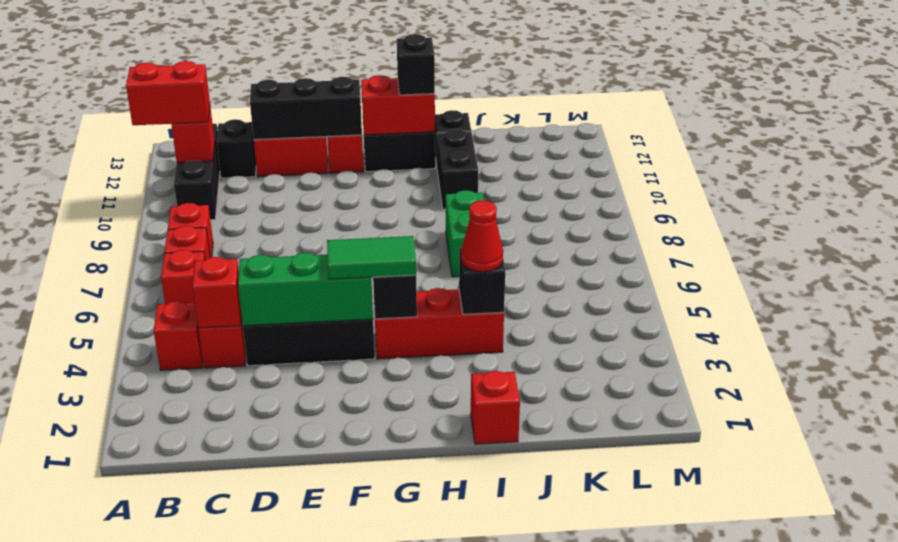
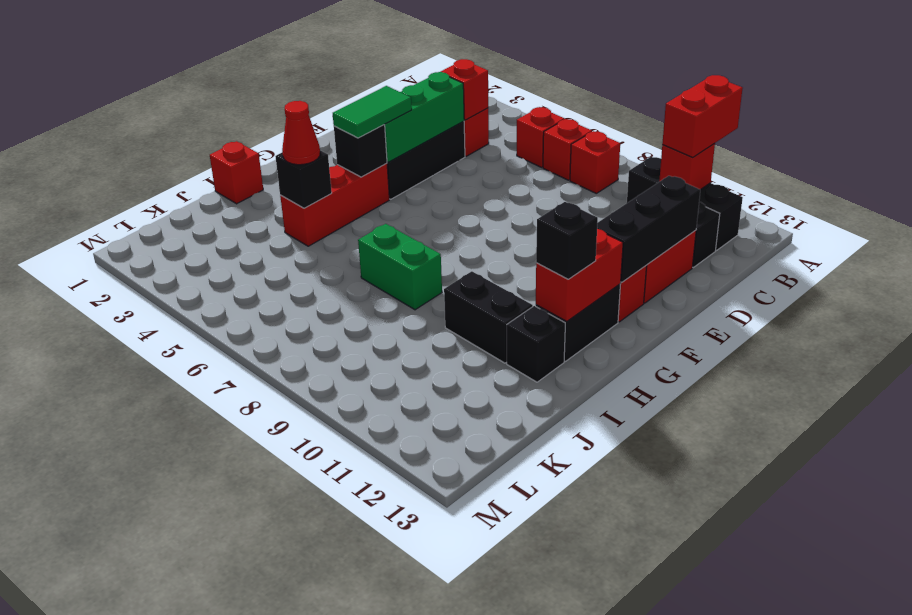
red 1x1 brick [154,301,203,370] -> none

